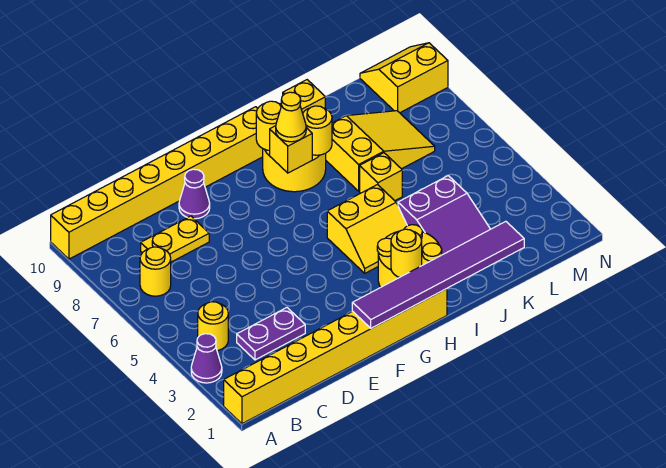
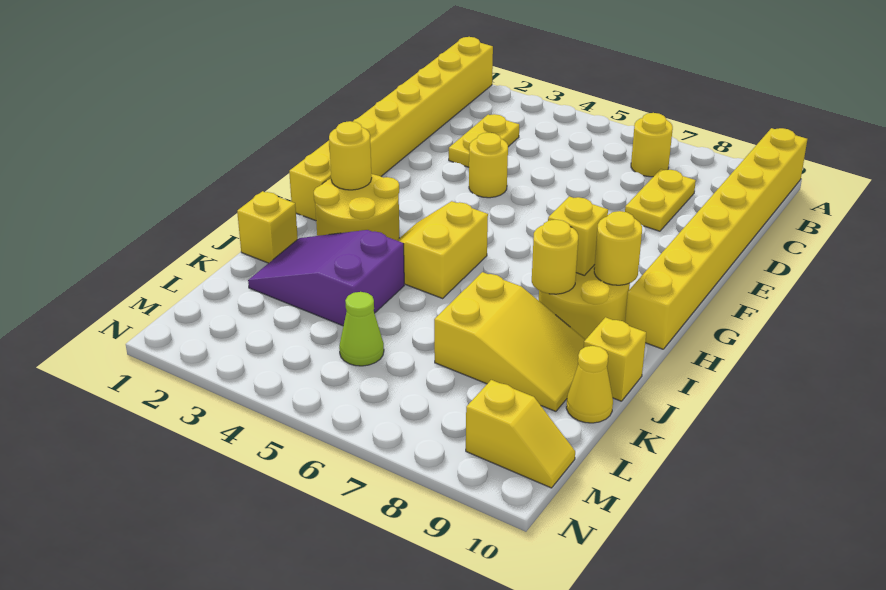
purple 1x1 cone [191,334,222,383] -> none
yellow 1x1 round brick [198,302,228,351] -> yellow 1x1 round brick moved to [469,133,508,198]
purple 1x2 plate [237,308,305,360] -> yellow 1x2 plate [449,114,519,167]
purple 1x1 cone [179,169,210,219] -> none
purple 1x6 tile [352,221,524,328] -> none
yellow 1x1 cone [276,92,306,142] -> yellow 1x1 cone moved to [566,346,613,423]
yellow 1x1 brick [360,153,402,201] -> yellow 1x1 brick moved to [237,191,298,263]
yellow 2x3 slope [326,111,435,191] -> yellow 2x3 slope turned to [434,272,585,411]
none -> lime 1x1 cone [339,292,384,366]
yellow 2x2 slope [360,43,448,113] -> yellow 1x2 slope [466,380,575,488]

